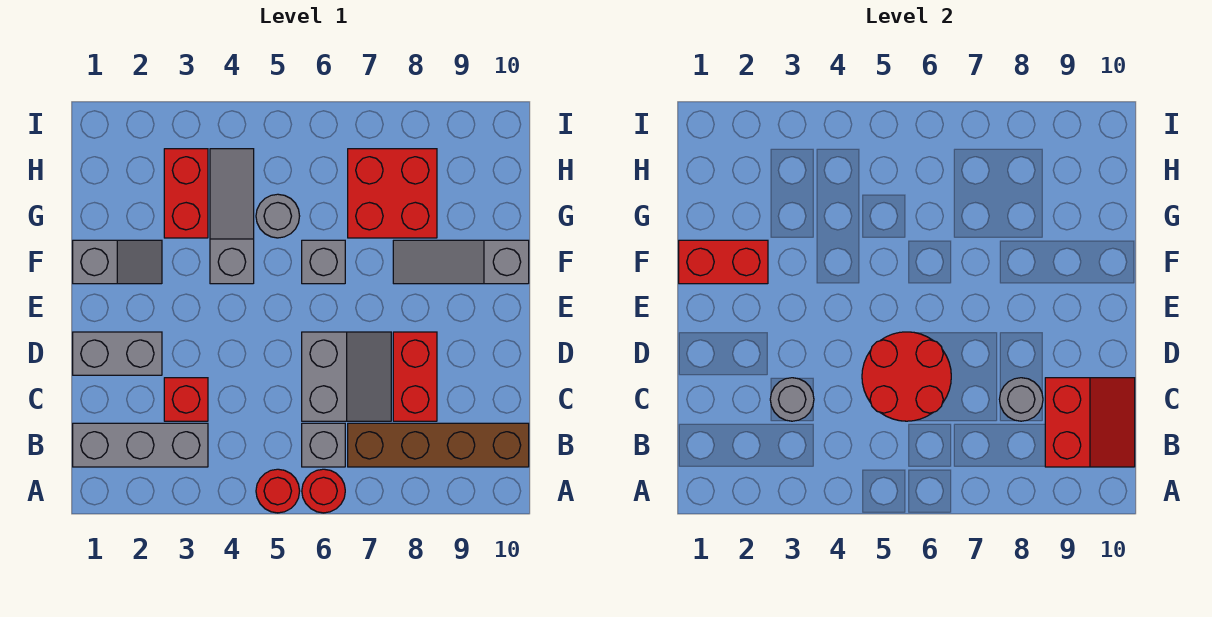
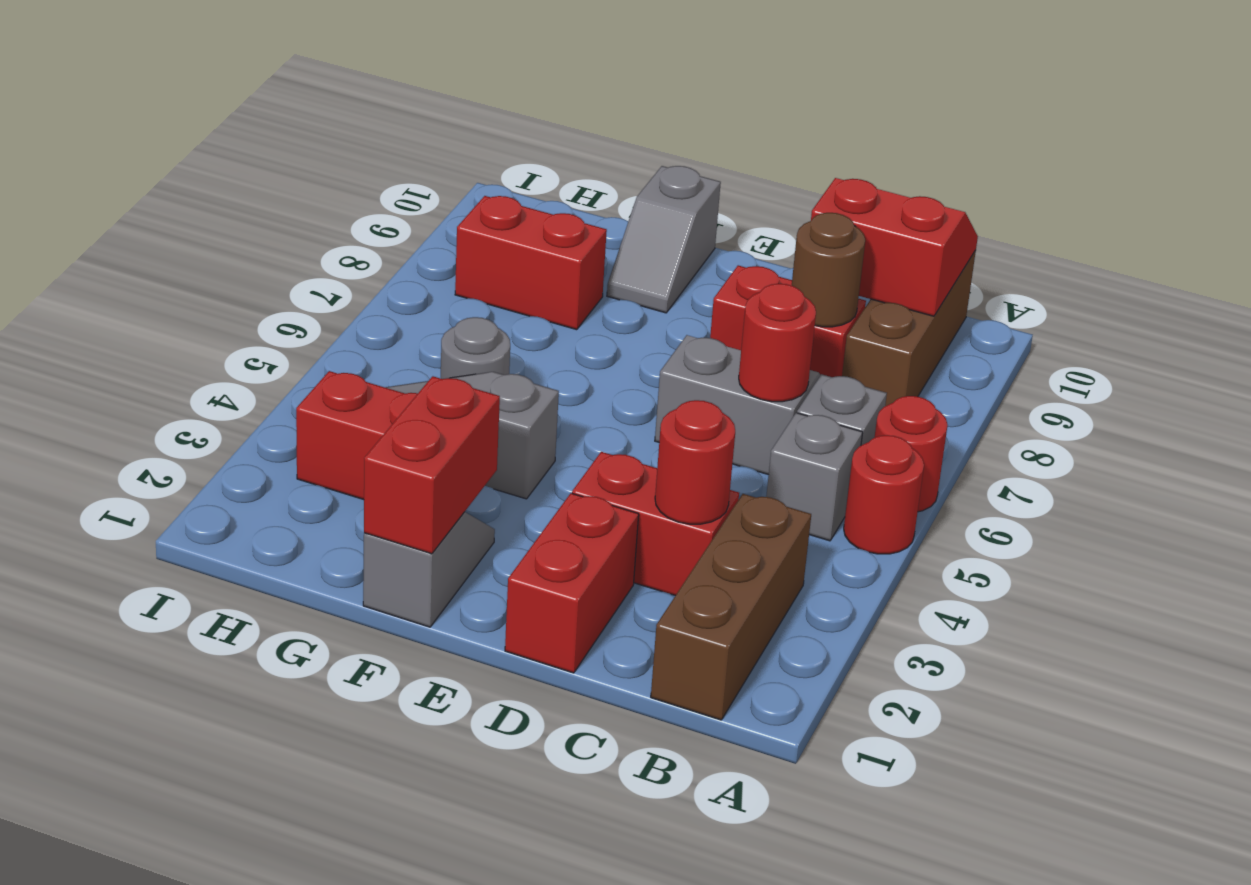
grey 1x3 brick [73,423,208,467] -> brown 1x3 brick [651,494,811,720]
brown 1x4 brick [348,423,529,467] -> brown 1x3 brick [842,250,976,406]
red 1x1 brick [164,378,208,421] -> red 1x2 brick [572,452,739,596]
grey 1x1 round brick [770,378,814,421] -> red 1x1 round brick [655,400,735,524]
red 2x2 round brick [862,332,951,421] -> red 1x1 round brick [739,284,816,402]
grey 1x1 round brick [999,378,1043,421] -> brown 1x1 round brick [792,213,865,327]
grey 1x2 brick [73,332,162,375] -> red 1x2 brick [505,493,639,673]
grey 1x1 brick [302,240,345,284] -> grey 1x1 brick moved to [766,413,863,541]
grey 1x3 slope [393,240,529,284] -> grey 1x2 slope [607,166,721,313]
red 2x2 brick [348,149,437,238] -> red 1x2 brick [455,196,607,330]

